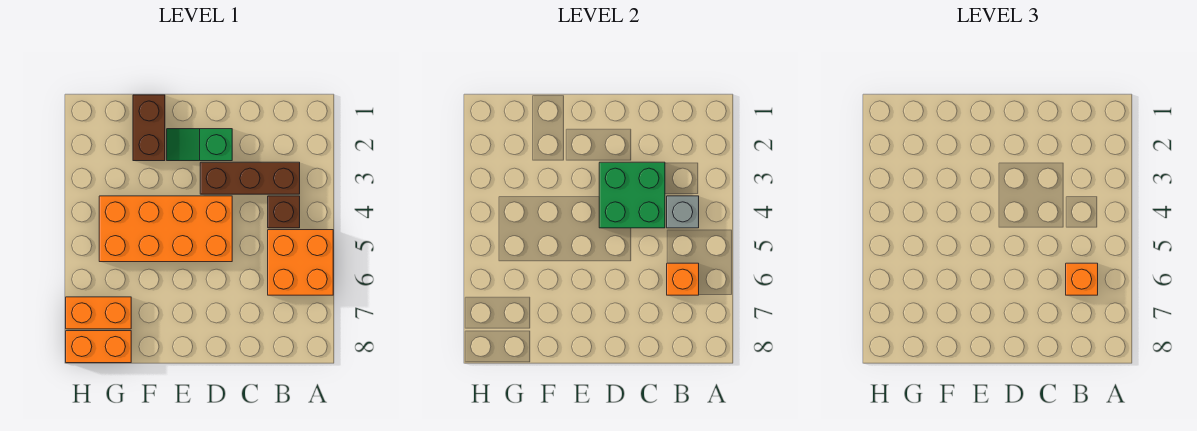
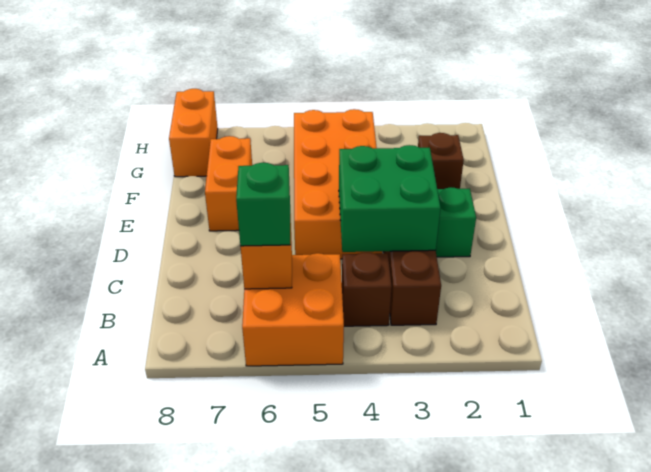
grey 1x1 brick [667,196,699,228] -> none
orange 1x1 brick [1066,263,1098,295] -> green 1x1 brick [236,163,290,246]
brown 1x2 brick [133,95,165,161] -> brown 1x1 brick [418,133,464,189]
orange 1x2 brick [66,297,131,329] -> orange 1x2 brick moved to [205,136,252,231]

